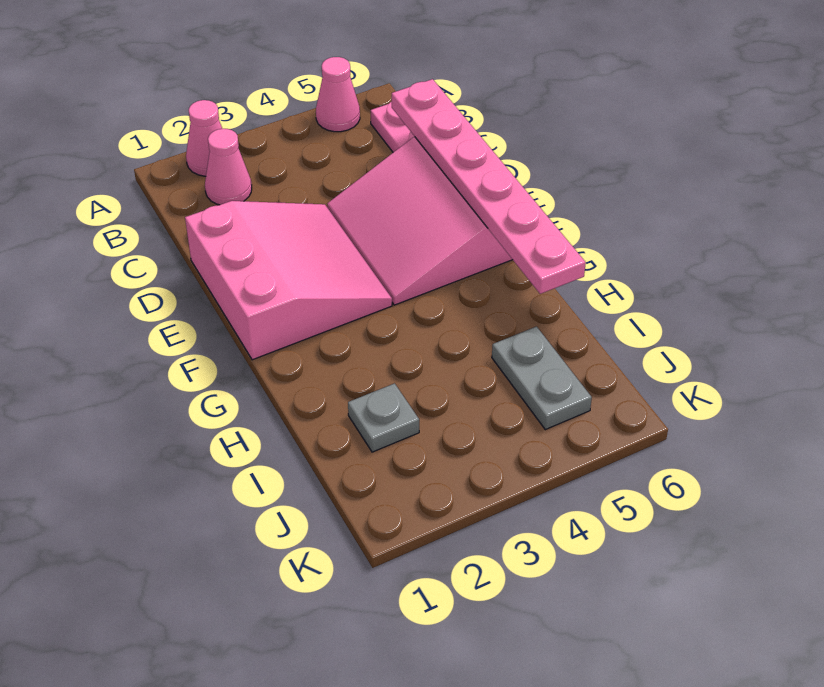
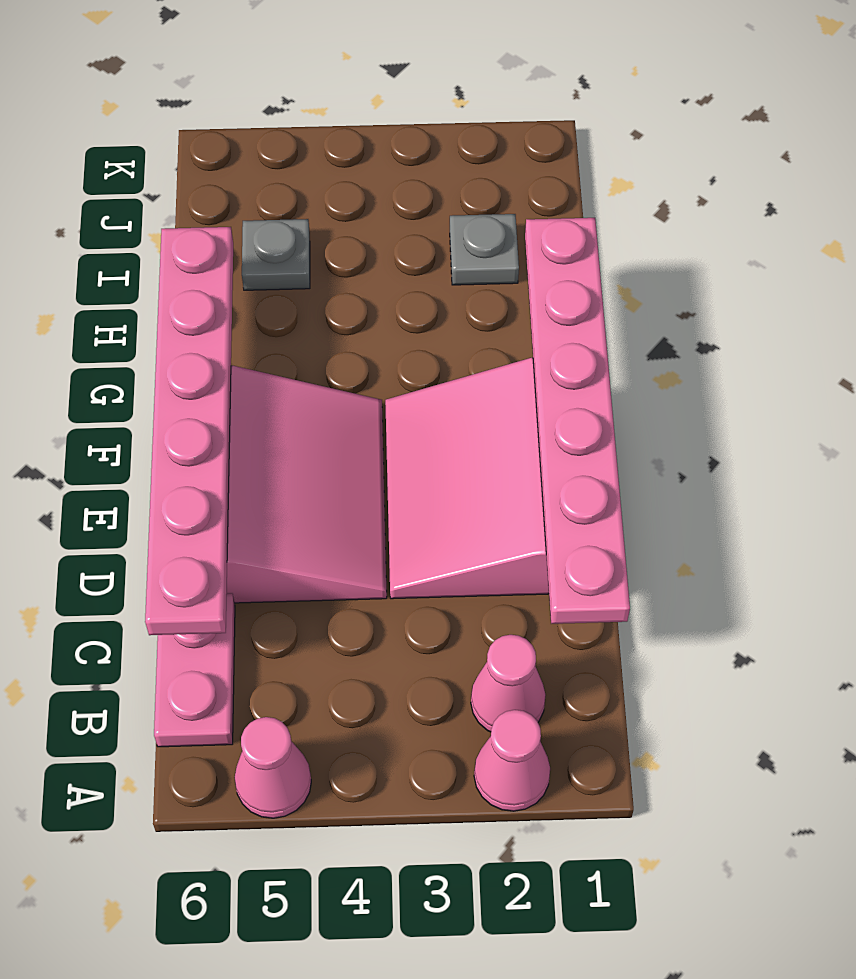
none -> pink 1x6 plate [525,218,630,624]
grey 1x2 plate [492,327,592,430] -> grey 1x1 plate [242,219,310,290]

